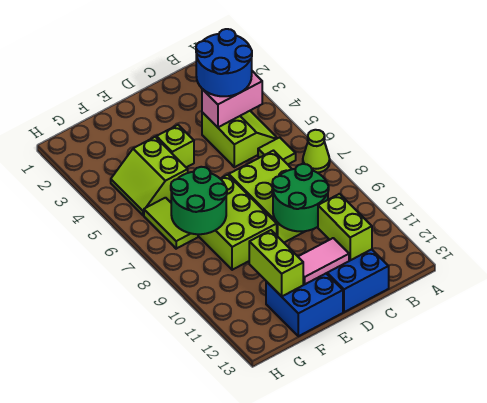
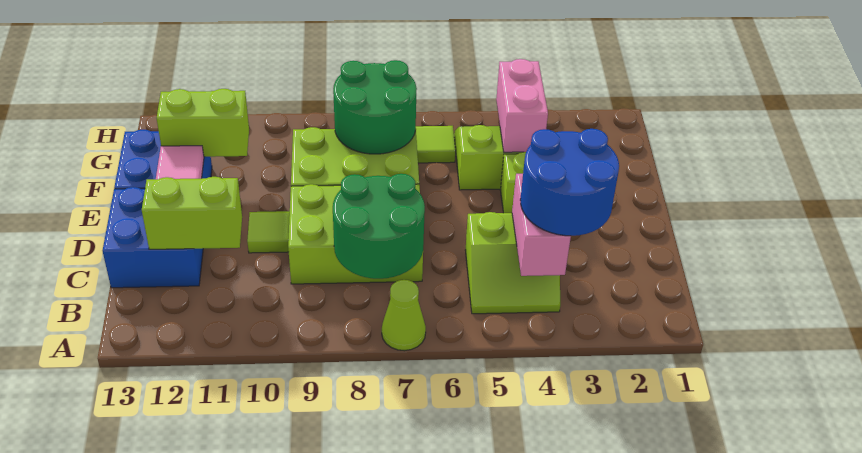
lime 1x1 tile [258,137,296,164] -> lime 1x1 tile moved to [247,211,290,253]
green 2x2 round brick [272,164,329,231] -> green 2x2 round brick moved to [333,174,425,279]
none -> pink 1x2 brick [496,59,548,152]

